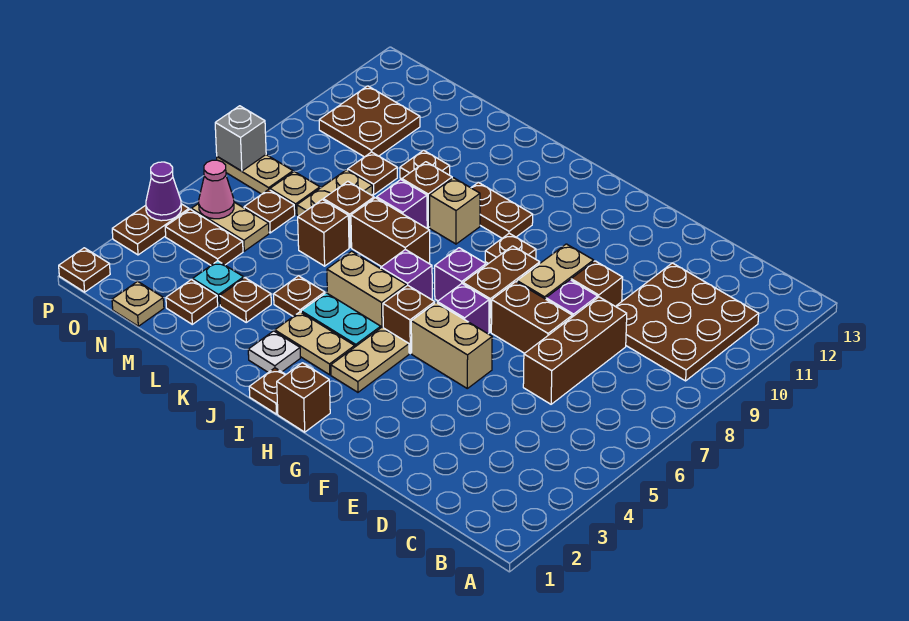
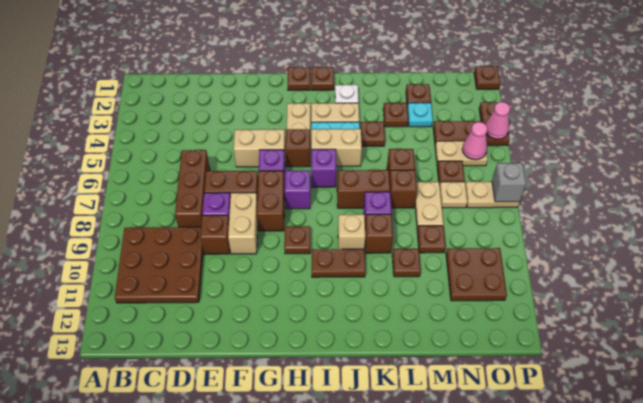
brown 1x1 brick [277,363,330,432] -> brown 1x1 plate [288,67,310,90]
tan 1x1 plate [112,281,164,326] -> none
purple 1x1 cone [146,162,181,221] -> pink 1x1 cone [486,102,510,139]

